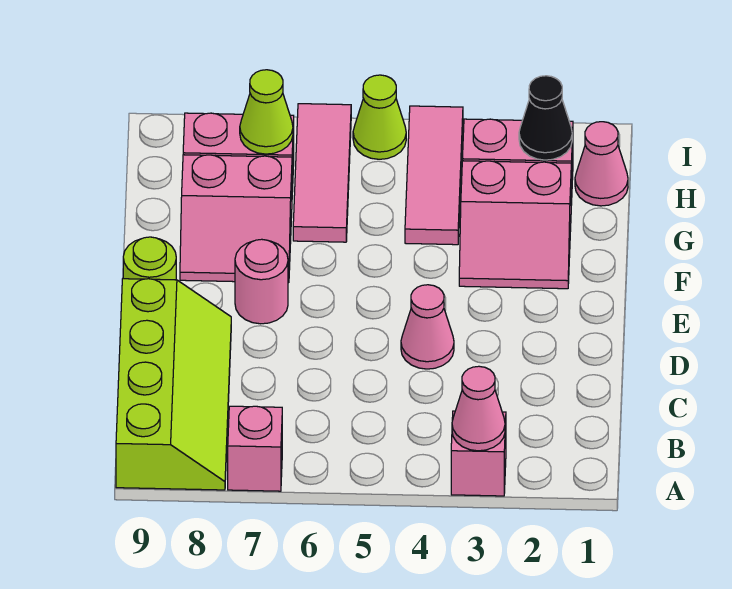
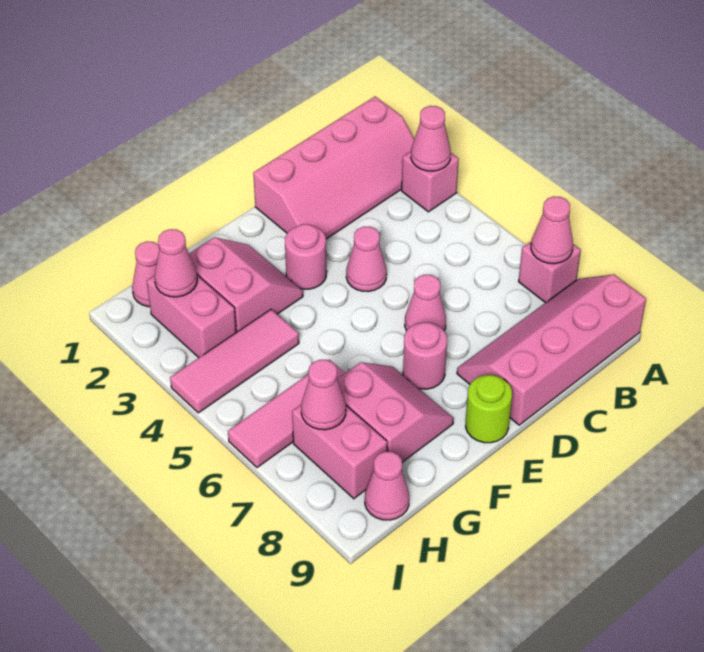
none -> pink 2x4 slope [253,96,414,239]
none -> pink 1x1 cone [531,196,573,264]
lime 2x4 slope [116,279,231,490] -> pink 2x4 slope [457,274,646,425]
none -> pink 1x1 cone [405,275,446,331]
none -> pink 1x1 round brick [285,224,327,289]
black 1x1 cone [519,76,572,160] -> pink 1x1 cone [155,229,197,297]
lime 1x1 cone [240,70,293,154] -> pink 1x1 cone [301,360,346,430]
none -> pink 1x1 cone [365,452,409,520]
lime 1x1 cone [353,75,406,159] -> none

